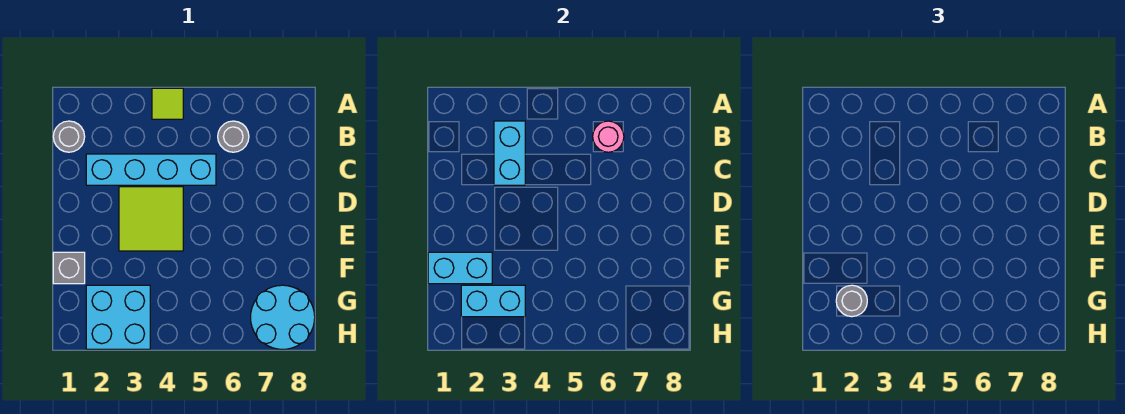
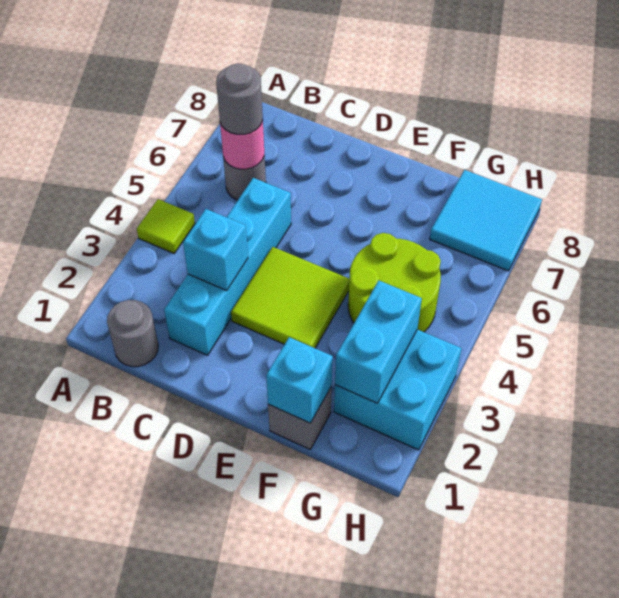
cyan 1x2 brick [494,121,525,185] -> cyan 1x1 brick [183,209,248,291]
cyan 1x2 brick [428,252,492,284] -> cyan 1x1 brick [266,337,333,423]
none -> lime 2x2 round brick [348,233,441,332]
grey 1x1 round brick [836,285,867,317] -> grey 1x1 round brick moved to [216,63,263,134]
cyan 2x2 round brick [251,285,315,349] -> cyan 2x2 tile [430,170,542,271]

